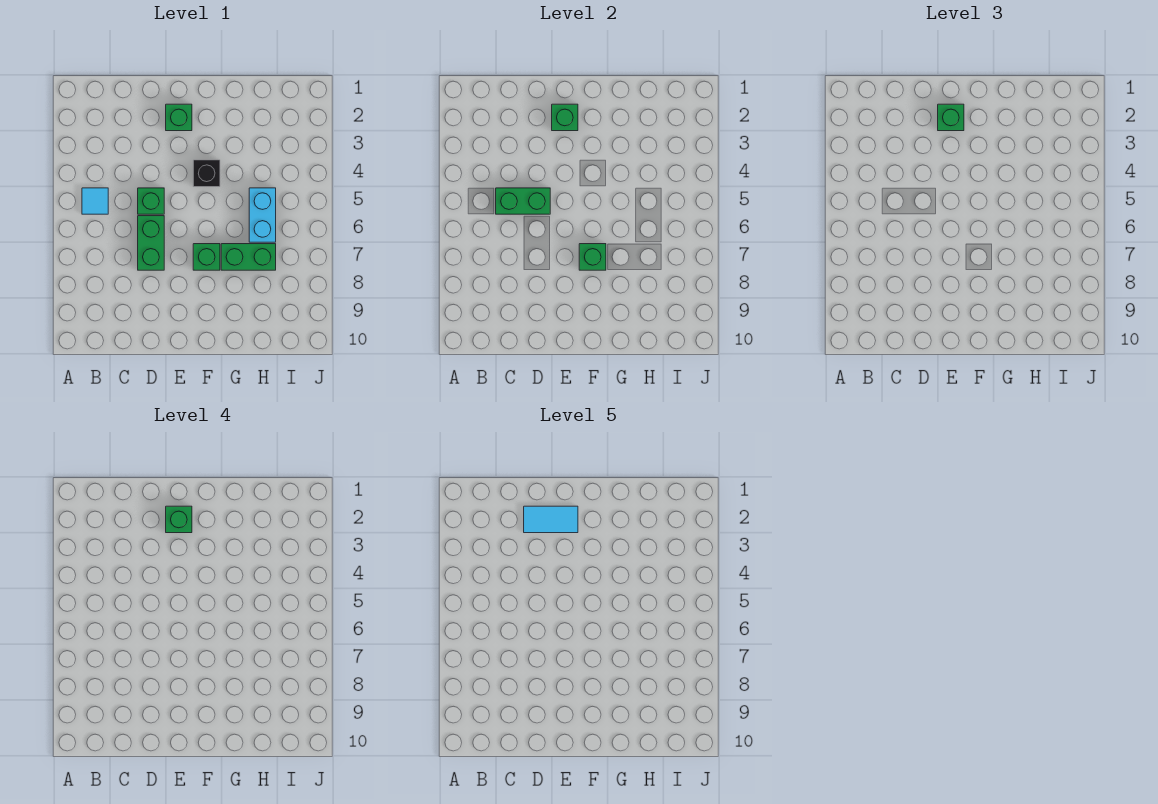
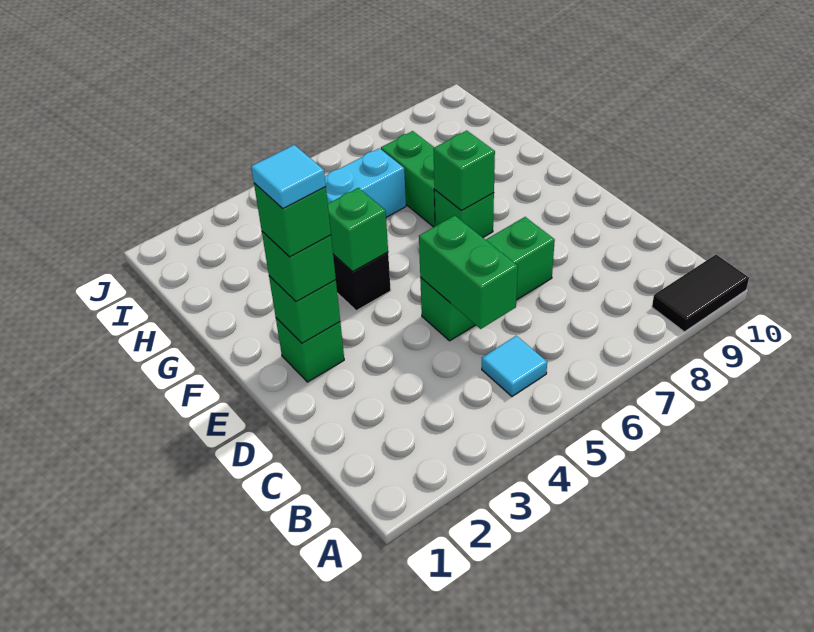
none -> black 1x2 tile [652,255,749,332]
cyan 1x2 tile [524,506,578,533] -> cyan 1x1 tile [251,145,326,209]
none -> green 1x1 brick [328,188,388,272]

